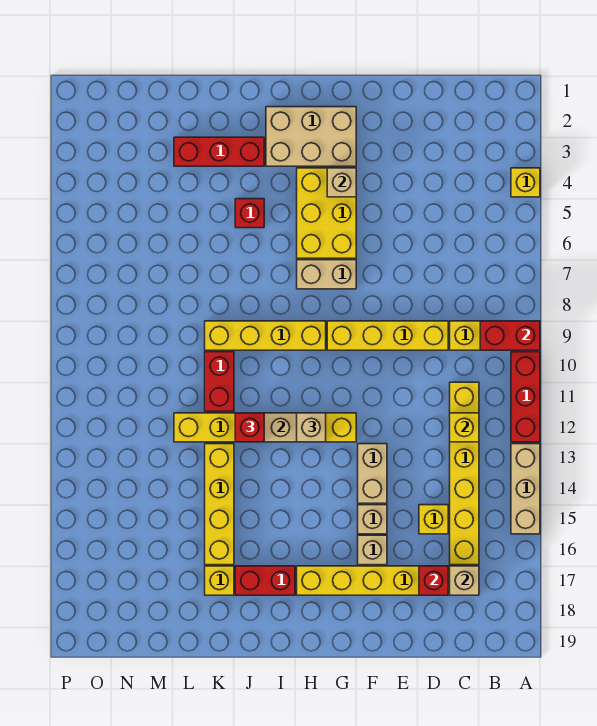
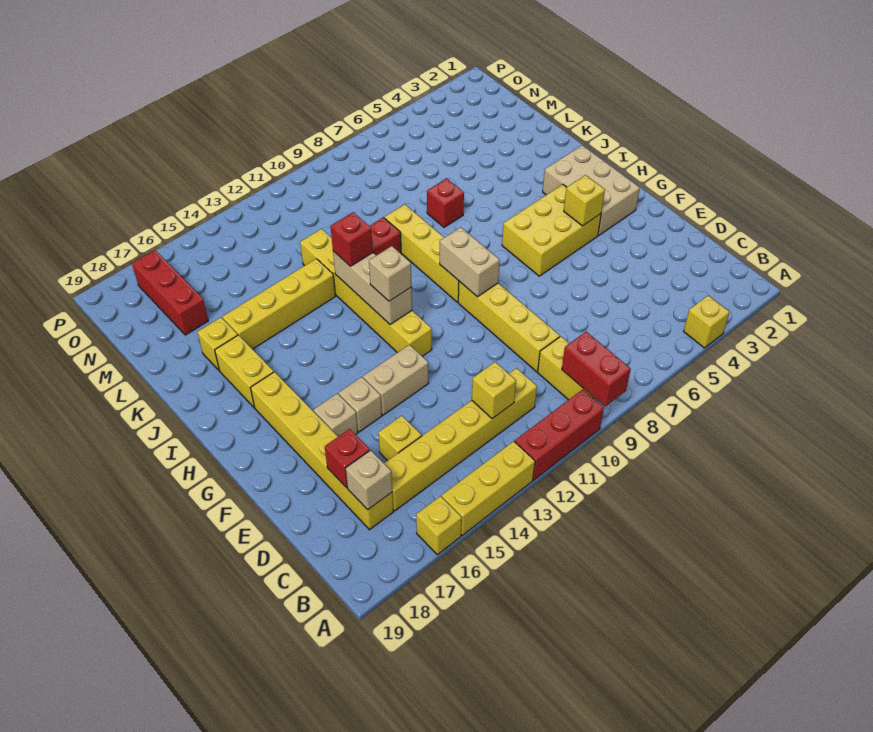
tan 1x3 brick [511,444,540,534] -> yellow 1x3 brick [442,441,535,535]
none -> yellow 1x1 brick [416,496,462,555]
tan 1x1 brick [327,168,356,197] -> yellow 1x1 brick [564,175,605,226]
tan 1x2 brick [297,260,356,289] -> tan 1x2 brick moved to [440,227,500,297]
red 1x2 brick [235,566,295,595] -> yellow 1x2 brick [215,335,274,407]
red 1x3 brick [174,137,264,166] -> red 1x3 brick moved to [132,250,208,335]
red 1x1 brick [235,199,264,228] -> red 1x1 brick moved to [427,178,464,227]

